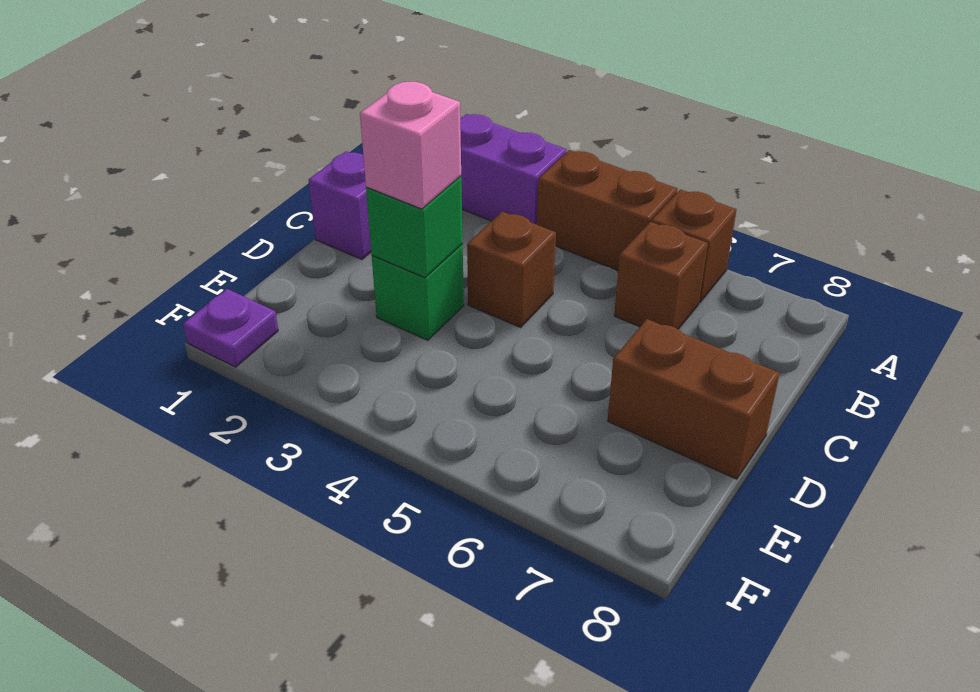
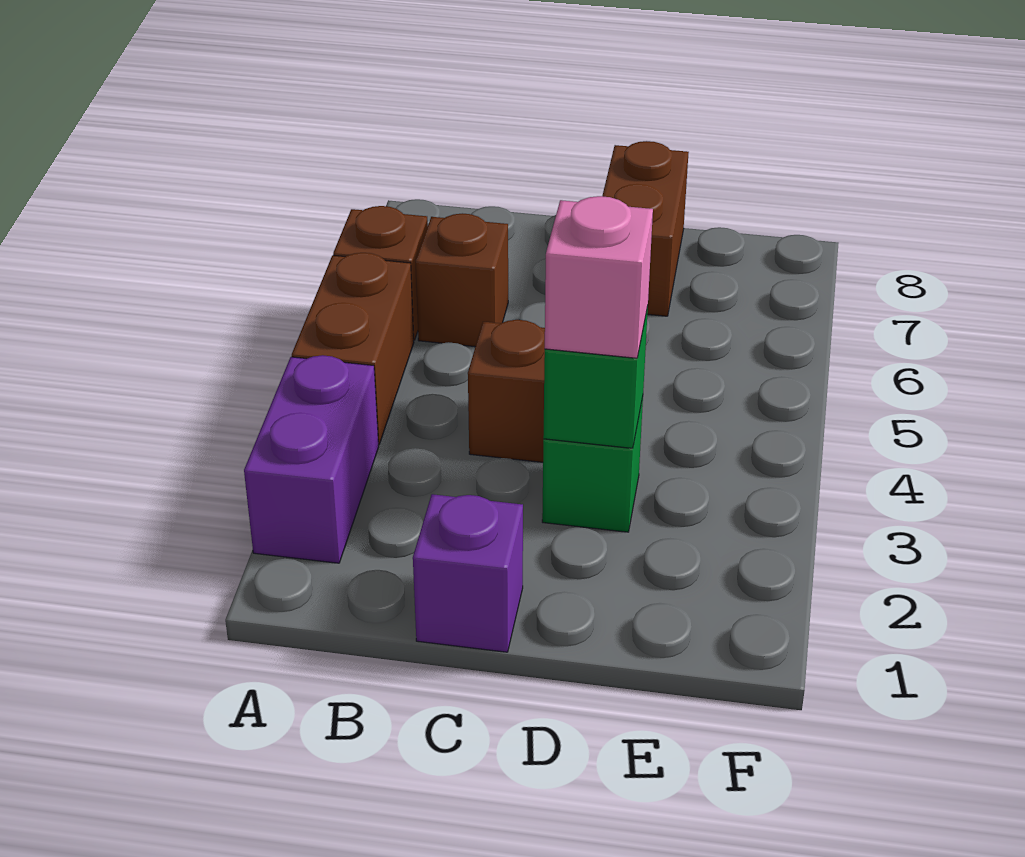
purple 1x1 plate [183,289,278,367] -> none

